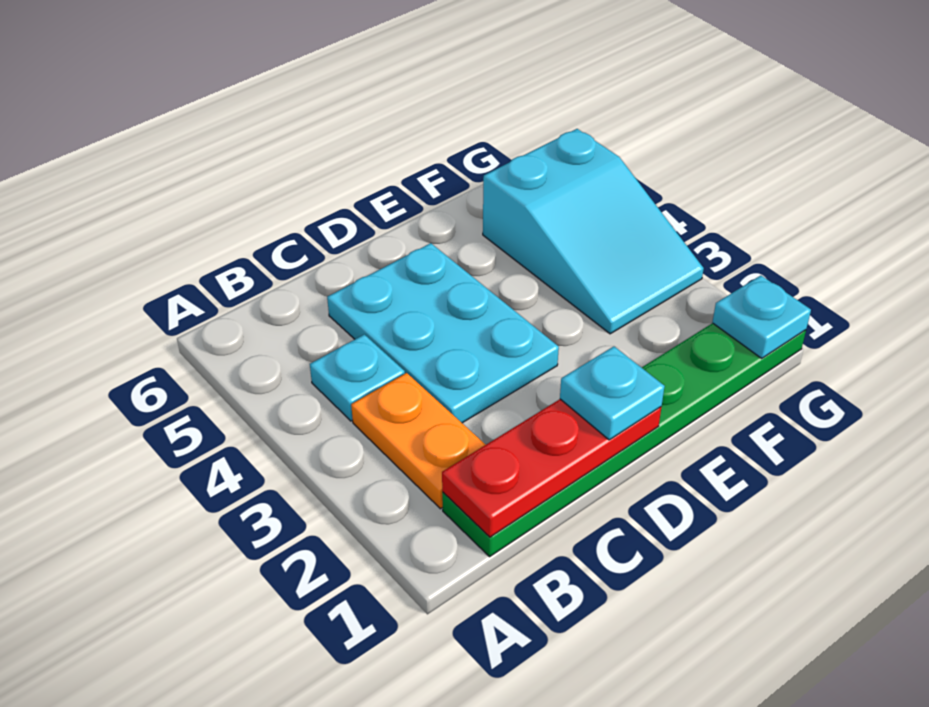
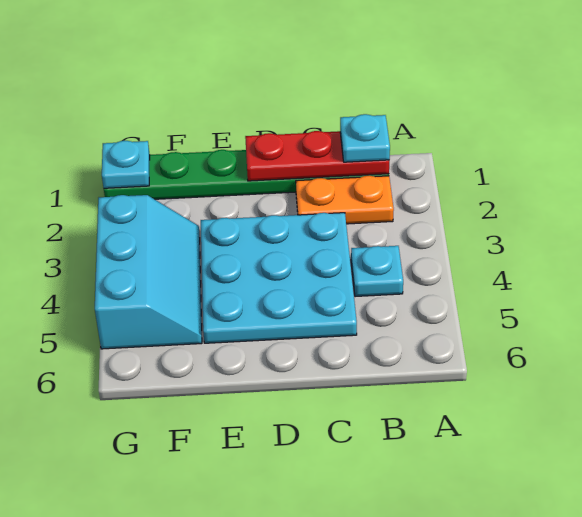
orange 1x2 plate [351,373,486,509] -> orange 1x2 plate turned to [296,176,394,224]
cyan 2x3 plate [327,243,559,423] -> cyan 3x3 plate [201,213,357,343]
cyan 1x1 plate [560,347,665,440] -> cyan 1x1 plate moved to [340,114,390,162]
cyan 2x3 slope [483,129,704,334] -> cyan 2x3 slope turned to [95,195,202,349]

